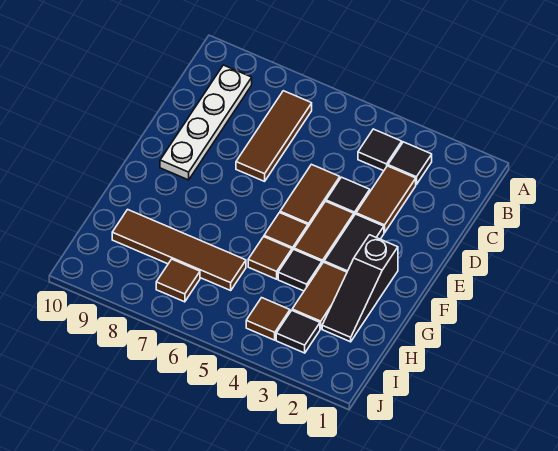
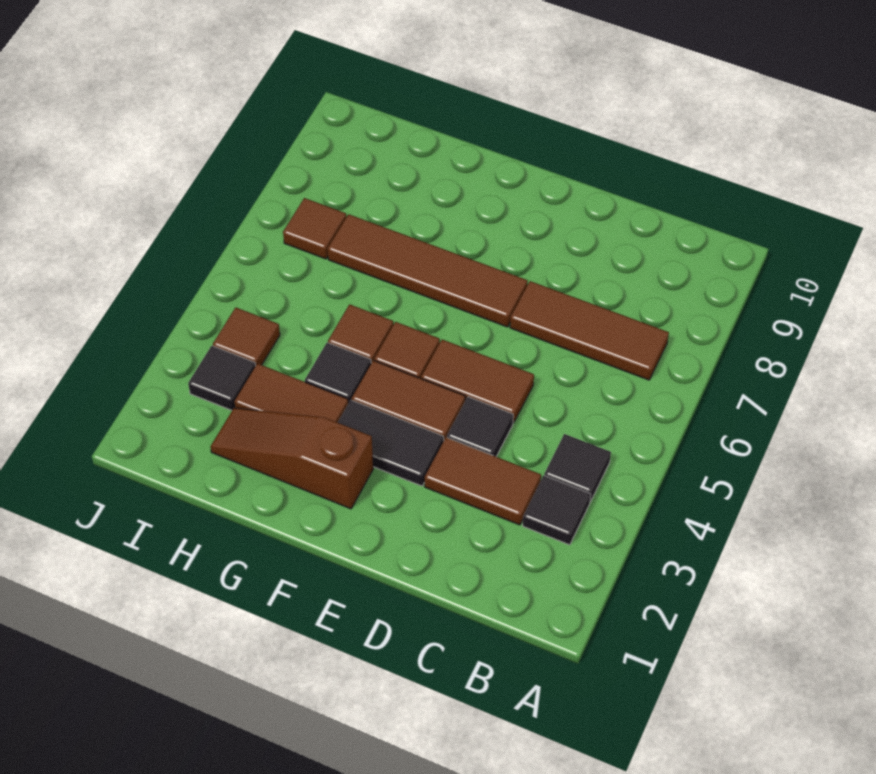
white 1x4 plate [160,65,252,180] -> none
black 1x3 slope [322,235,398,342] -> brown 1x3 slope [211,408,373,509]
brown 1x4 tile [112,210,246,290] -> brown 1x4 tile turned to [328,214,528,327]

